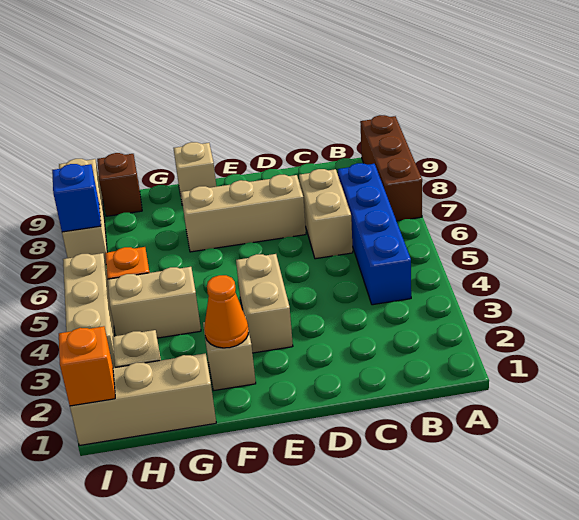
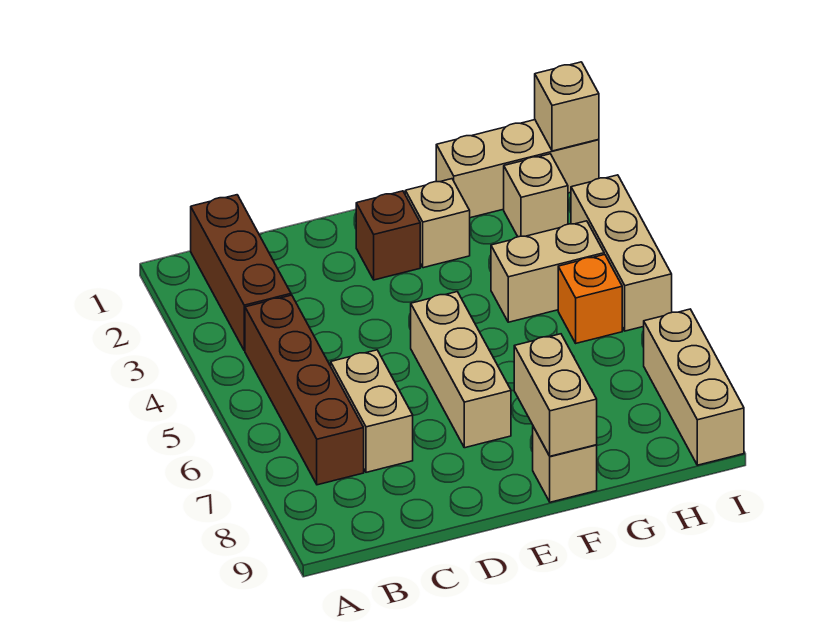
brown 1x3 brick [360,115,422,221] -> brown 1x3 brick moved to [191,195,291,351]
blue 1x4 brick [338,163,411,305] -> brown 1x4 brick [245,295,364,485]
tan 1x3 brick [181,175,306,252] -> tan 1x3 brick turned to [411,292,511,448]
tan 1x2 brick [236,254,293,353] -> tan 1x2 brick moved to [514,334,597,456]
orange 1x1 cone [204,275,248,348] -> none
brown 1x1 brick [97,153,142,216] -> brown 1x1 brick moved to [356,191,420,280]
orange 1x1 brick [59,326,115,406] -> tan 1x1 brick [535,62,599,151]
blue 1x1 brick [52,164,101,232] -> none

